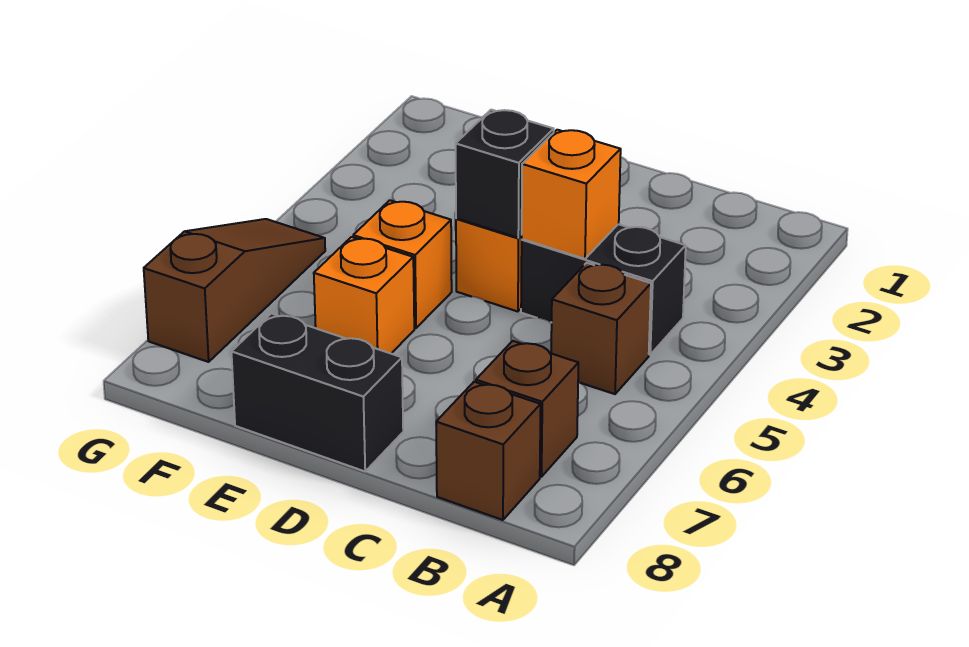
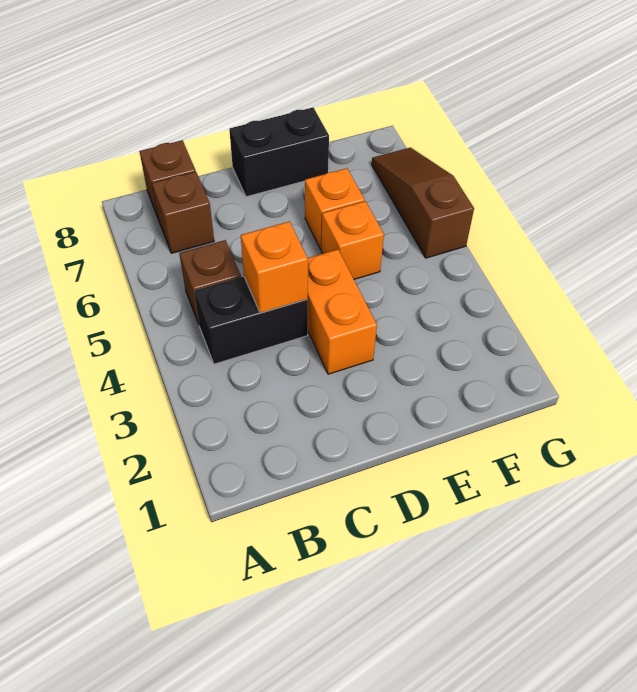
black 1x1 brick [456,110,554,238] -> none
brown 1x3 slope [144,219,325,362] -> brown 1x3 slope turned to [372,148,474,258]

